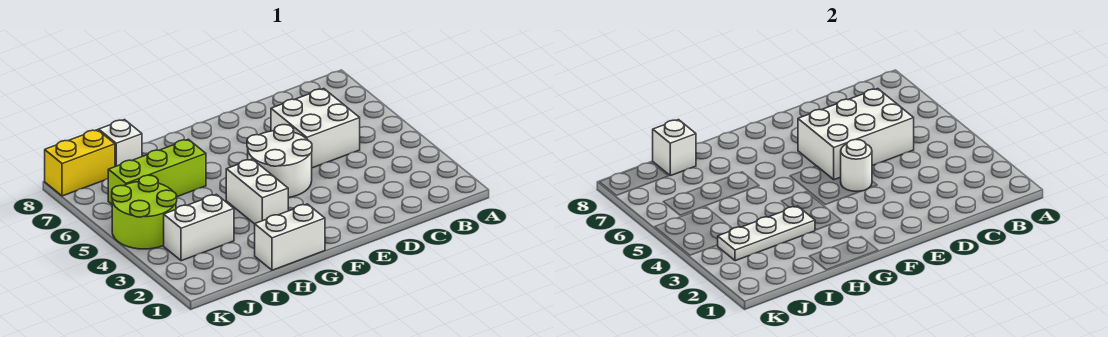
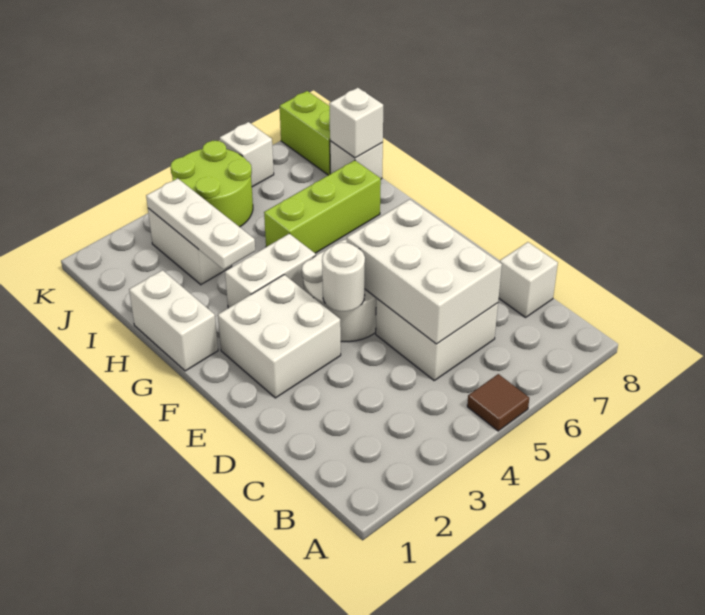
none -> brown 1x1 tile [467,374,529,431]
none -> white 1x1 brick [499,242,558,317]
none -> white 2x2 brick [218,275,341,398]
lime 1x3 brick [108,139,206,204] -> lime 1x3 brick turned to [264,160,381,253]
yellow 1x2 brick [45,130,115,196] -> lime 1x2 brick [280,91,330,175]
none -> white 1x1 brick [220,122,274,187]

